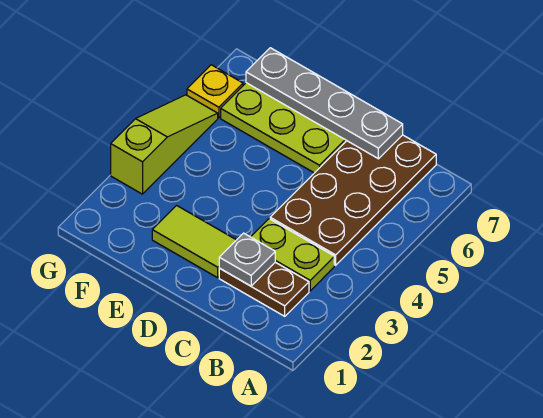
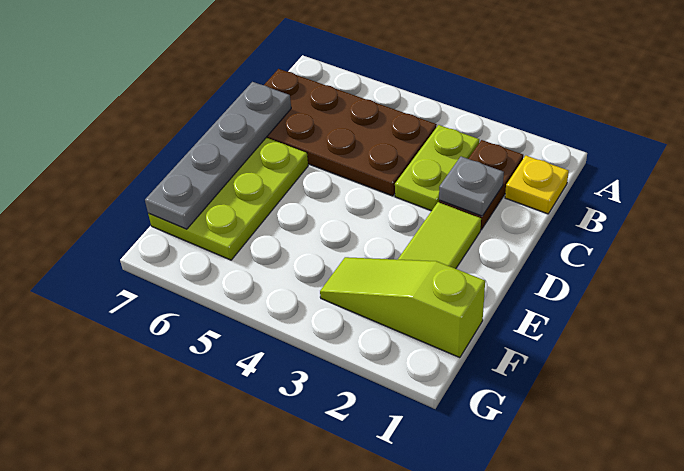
lime 1x3 slope [111,95,218,194] -> lime 1x3 slope moved to [320,257,485,358]
yellow 1x1 plate [187,65,243,118] -> yellow 1x1 plate moved to [505,156,569,214]

